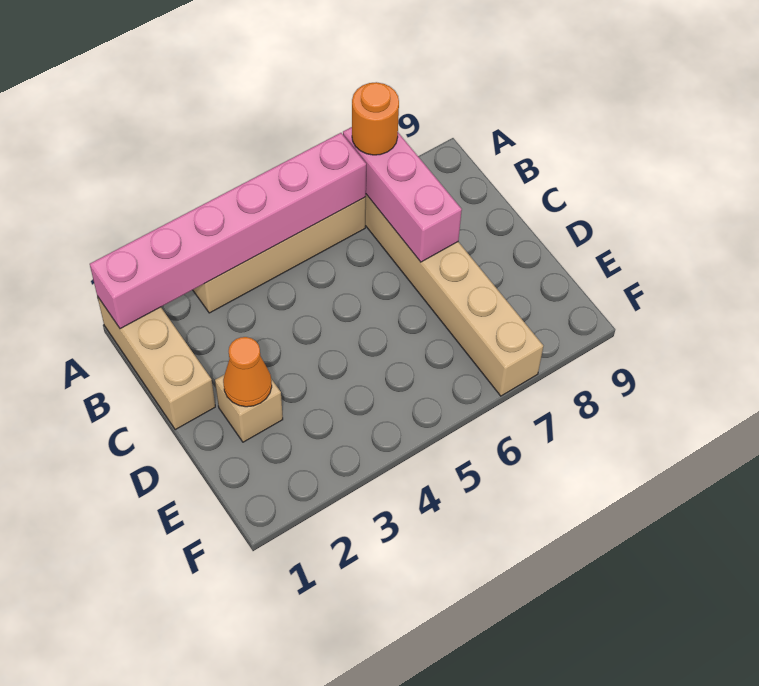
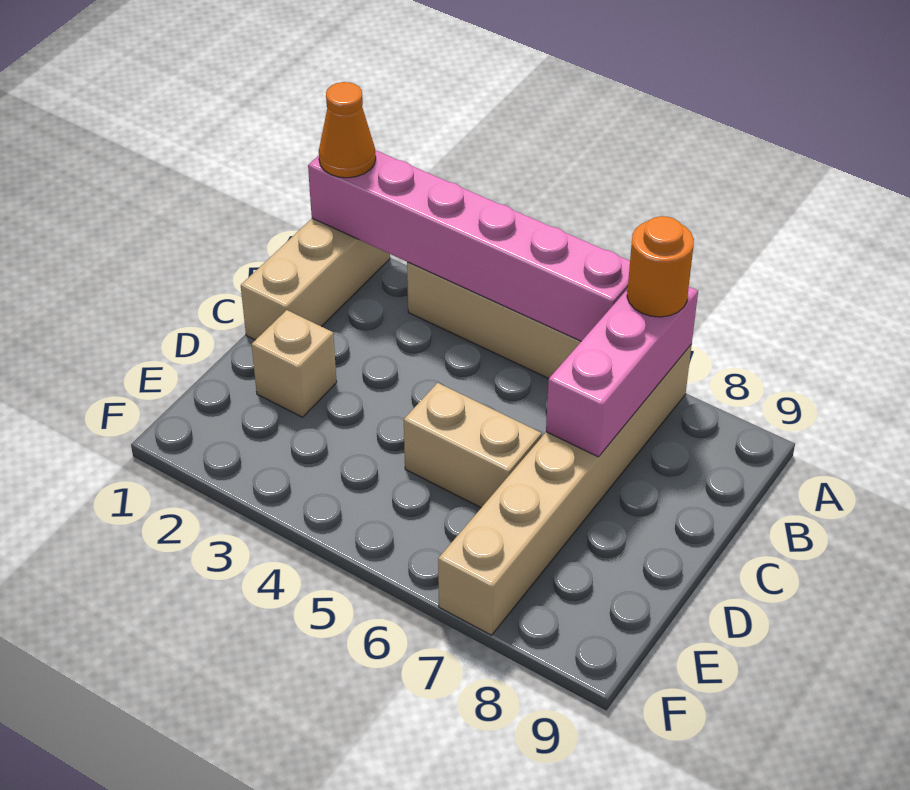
orange 1x1 cone [223,337,272,407] -> orange 1x1 cone moved to [319,82,376,178]
none -> tan 1x2 brick [404,383,542,508]

